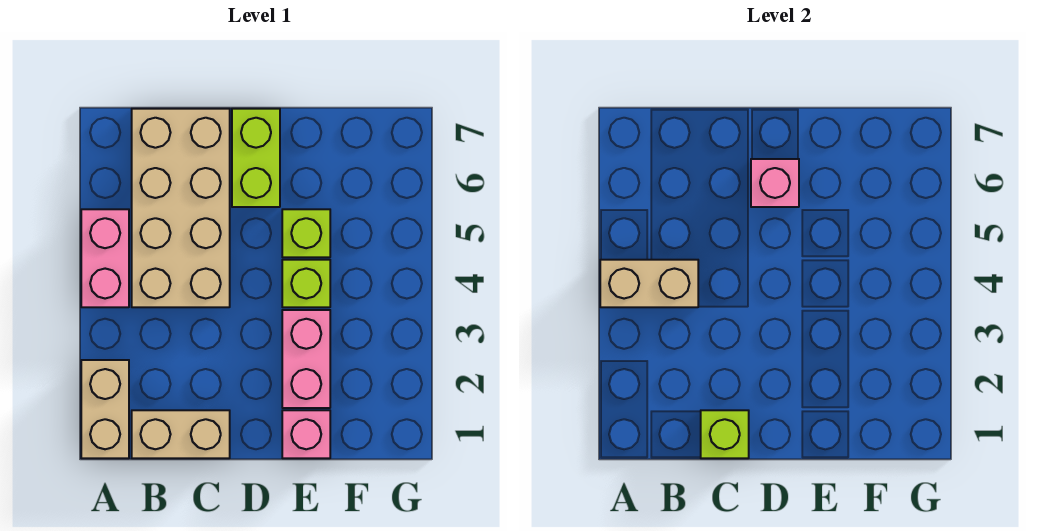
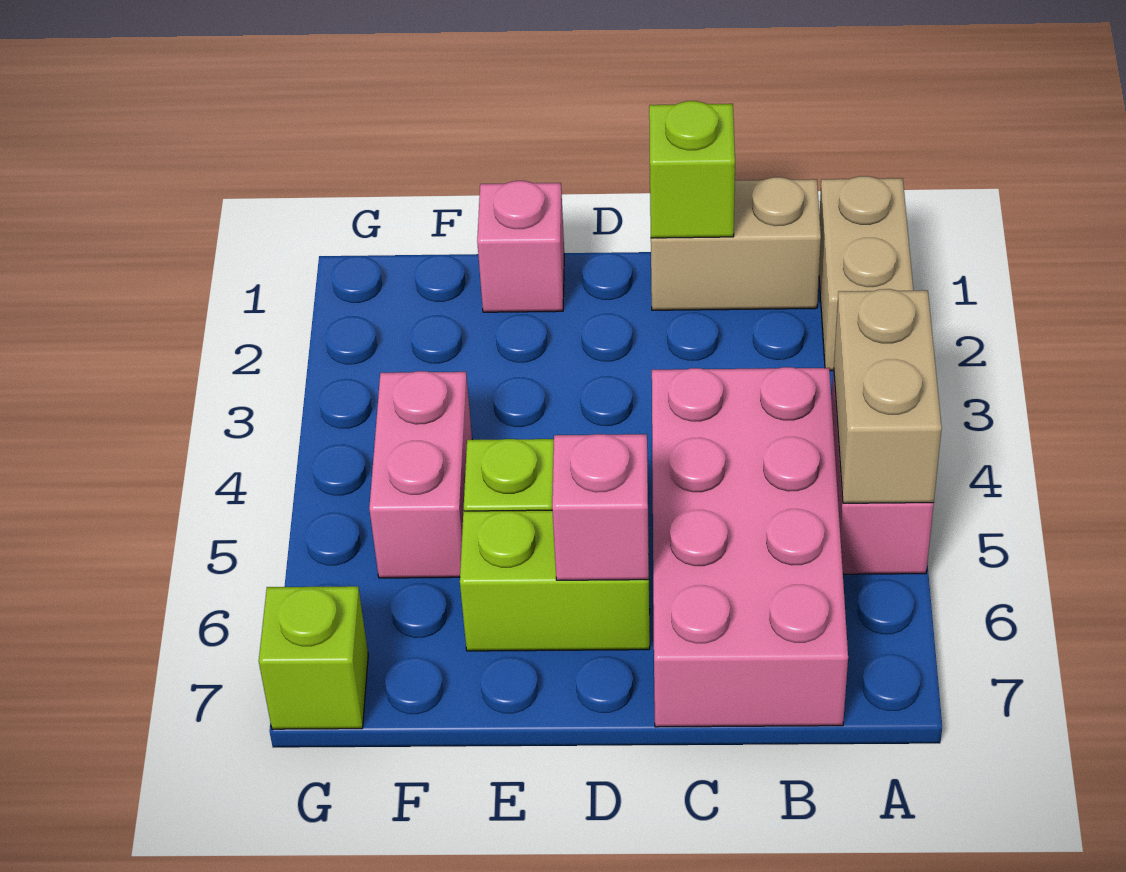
tan 1x2 brick [600,260,698,307] -> tan 1x2 brick turned to [834,289,942,503]
tan 2x4 brick [132,109,230,307] -> pink 2x4 brick [652,367,848,727]
lime 1x2 brick [232,109,280,207] -> lime 1x2 brick turned to [460,510,650,651]
pink 1x2 brick [282,310,330,408] -> pink 1x2 brick moved to [369,371,472,578]
lime 1x1 brick [282,260,330,307] -> lime 1x1 brick moved to [259,586,368,729]

